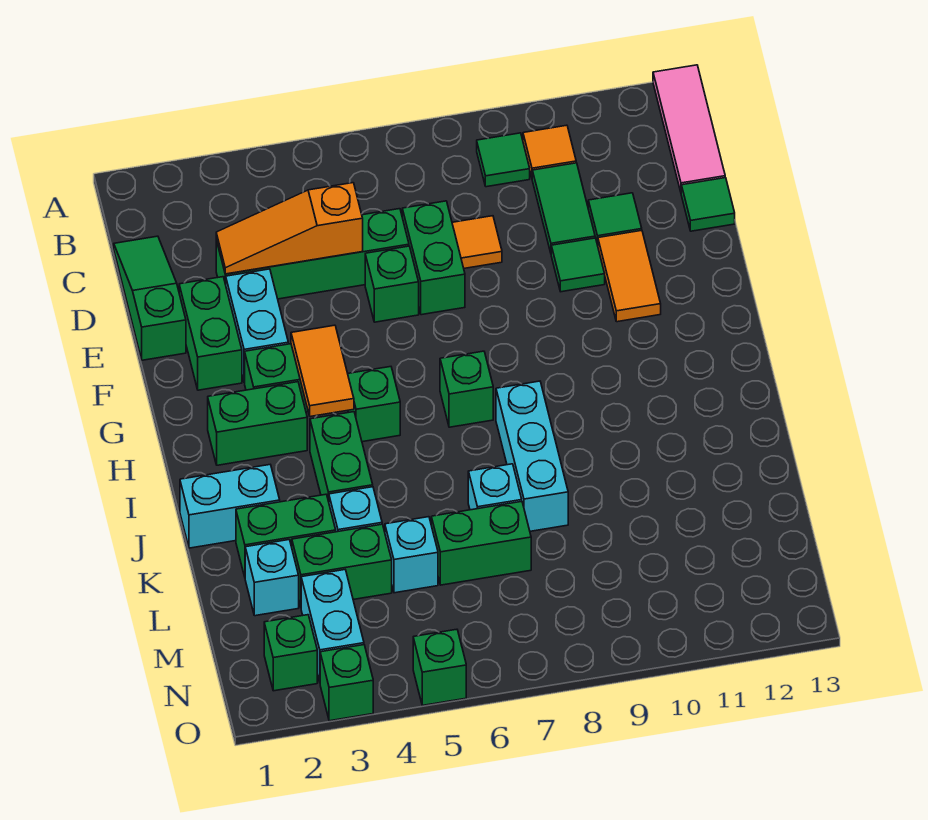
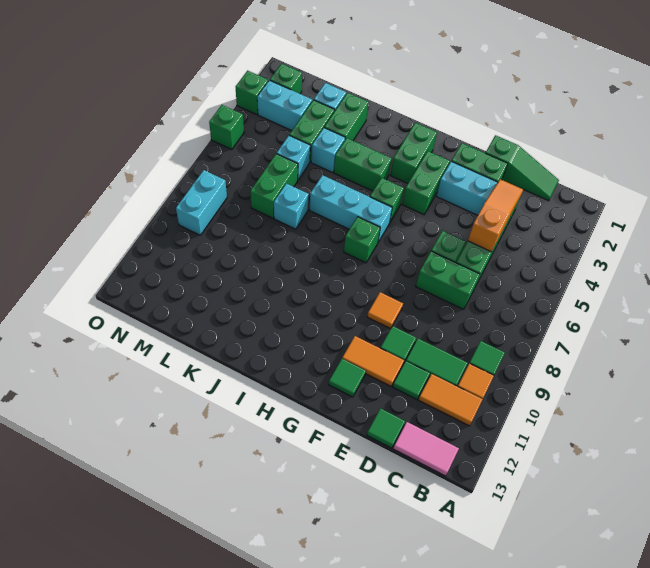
pink 1x3 tile [653,65,725,192] -> pink 1x2 tile [393,422,459,476]
orange 1x1 tile [452,216,502,268] -> orange 1x1 tile moved to [367,292,403,329]
none -> green 1x1 tile [329,359,366,397]
orange 1x2 tile [291,325,354,417] -> orange 1x2 tile moved to [419,374,483,426]
cyan 1x3 brick [496,381,568,531] -> cyan 1x3 brick moved to [310,175,392,242]
cyan 1x2 brick [180,465,280,548] -> cyan 1x2 brick moved to [176,170,227,235]

